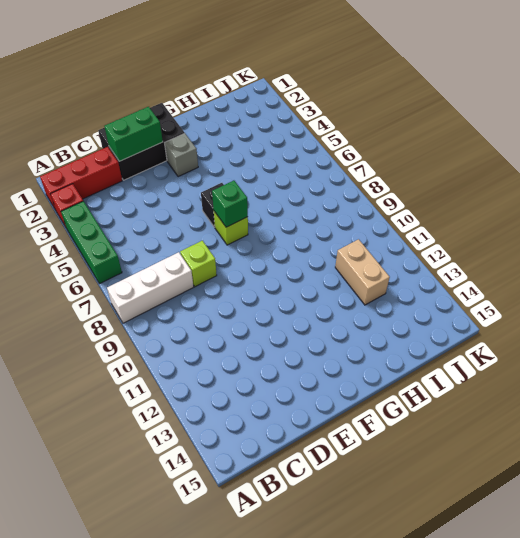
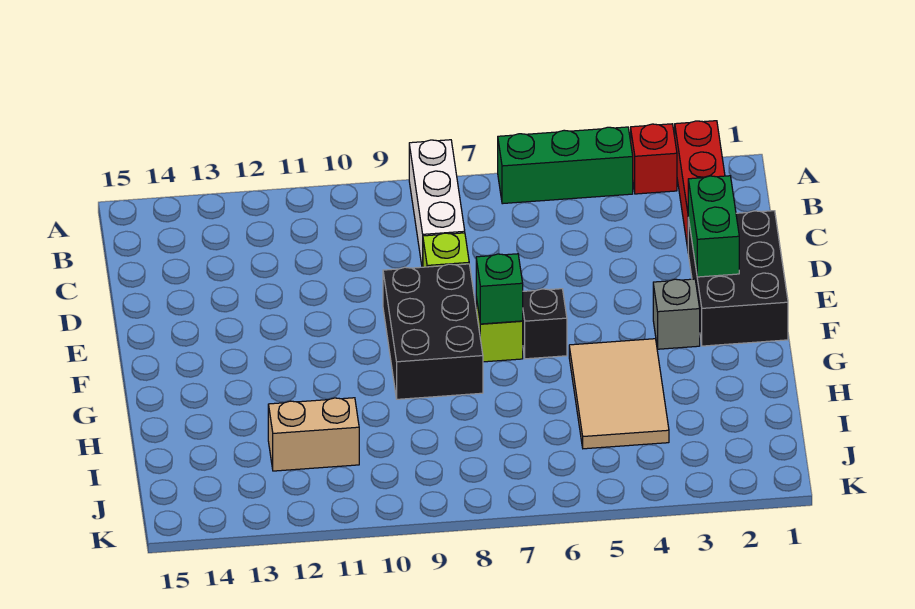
none -> black 2x3 brick [383,264,483,399]
none -> tan 2x3 tile [569,339,669,449]

